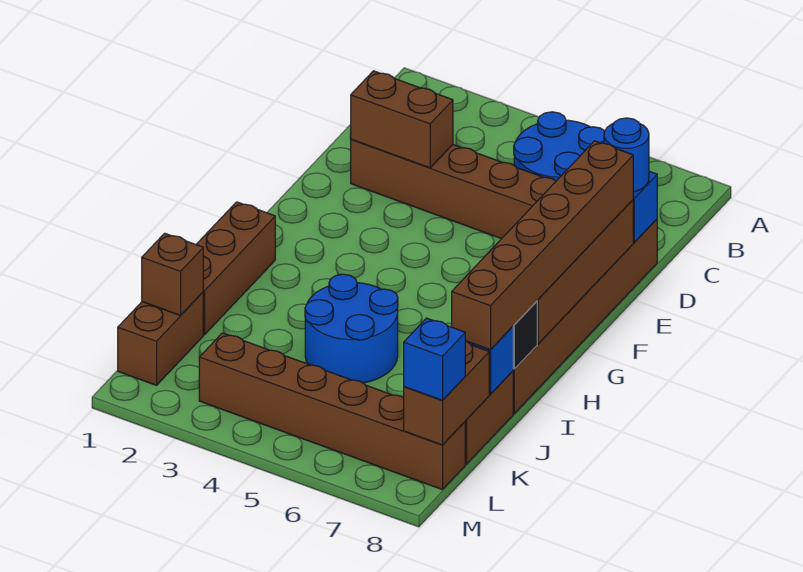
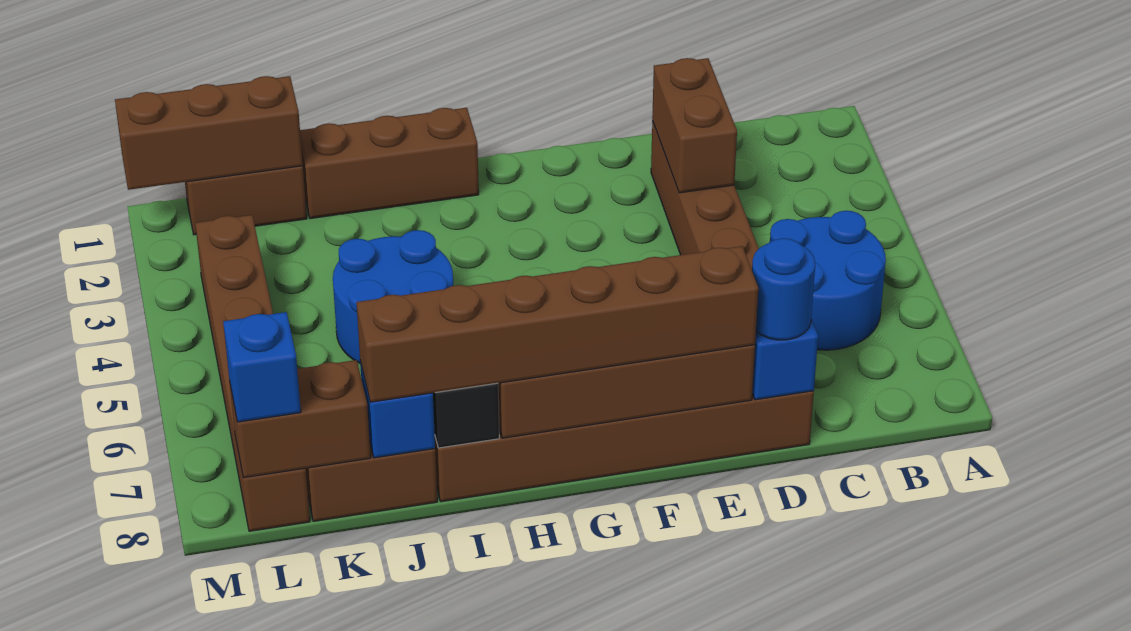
brown 1x1 brick [142,233,203,315] -> brown 1x3 brick [115,76,303,190]

